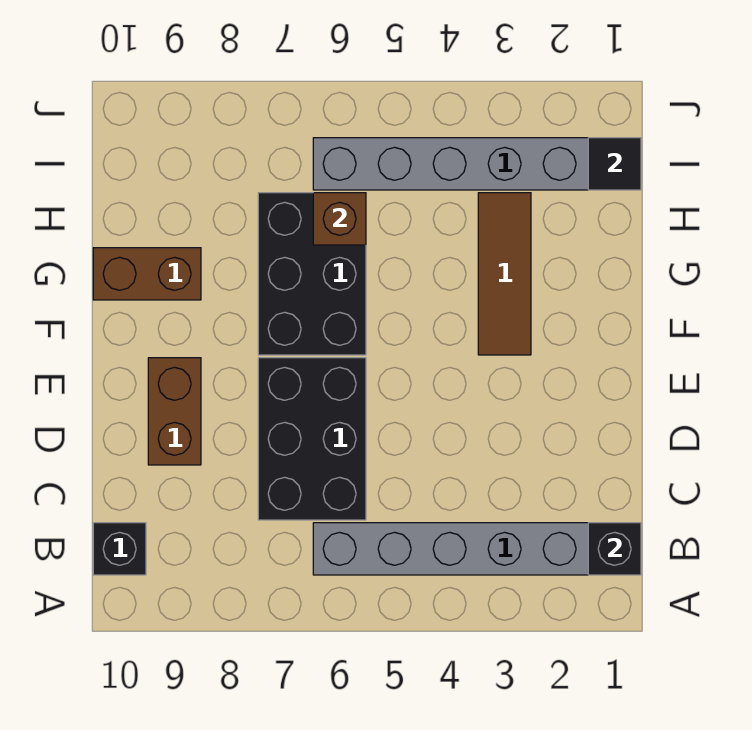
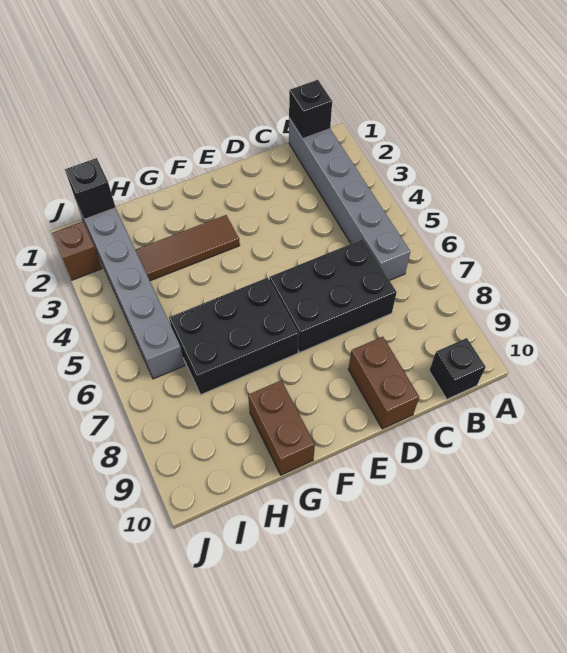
brown 1x2 brick [148,358,201,465] -> brown 1x2 brick turned to [348,337,419,429]
brown 1x1 brick [313,193,366,245] -> brown 1x1 brick moved to [52,221,102,280]
black 1x1 tile [588,138,641,190] -> black 1x1 brick [65,158,116,219]

